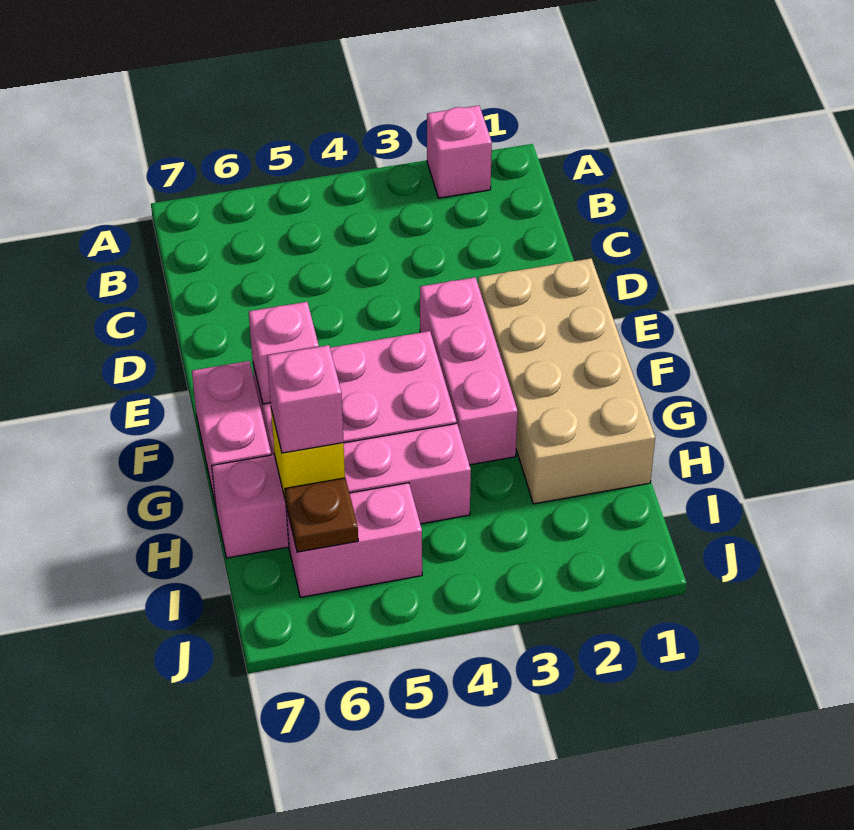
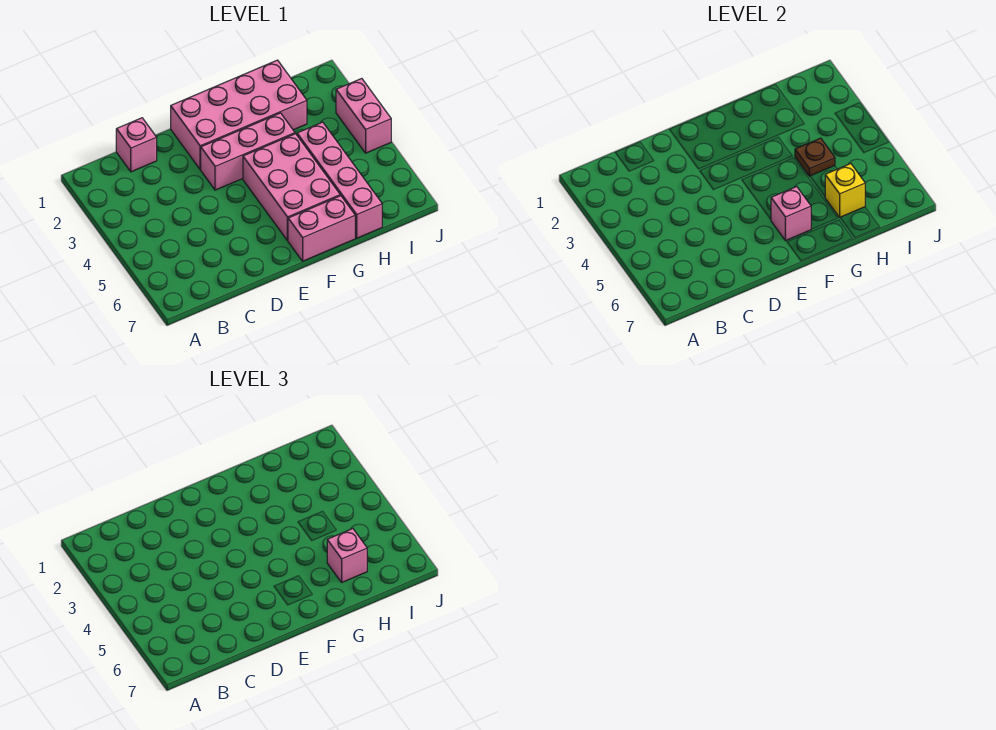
pink 1x1 brick [427,105,492,198] -> pink 1x1 brick moved to [116,118,157,172]
tan 2x4 brick [478,258,655,504] -> pink 2x4 brick [171,60,307,169]
pink 1x2 brick [286,483,422,597] -> pink 1x2 brick moved to [336,79,391,153]
brown 1x1 plate [285,478,358,552] -> brown 1x1 plate moved to [795,138,835,176]

